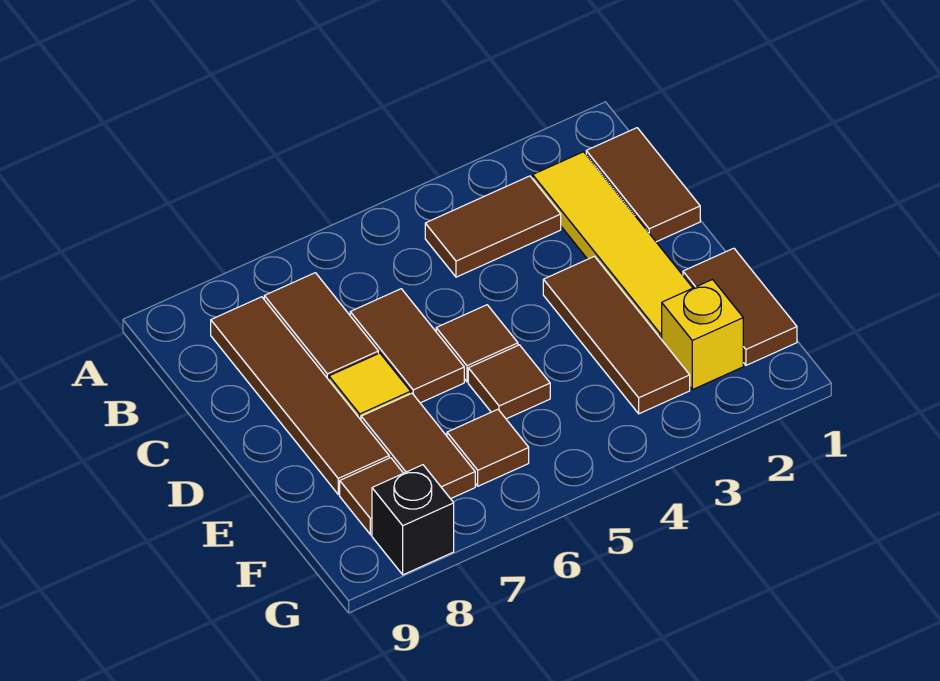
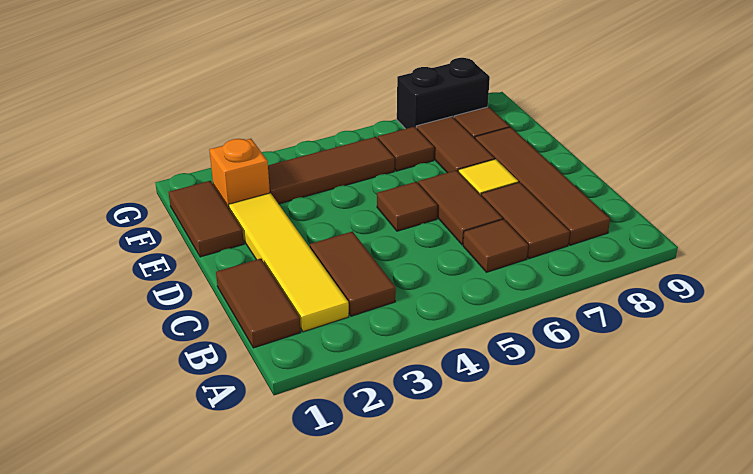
brown 1x2 tile [425,176,561,277] -> brown 1x2 tile turned to [310,231,396,316]
brown 1x3 tile [543,256,690,414] -> brown 1x3 tile turned to [268,137,395,204]
brown 1x1 tile [468,345,550,419] -> brown 1x1 tile moved to [463,219,528,272]
yellow 1x1 brick [662,280,743,390] -> orange 1x1 brick [209,139,270,208]
black 1x1 brick [372,465,454,575] -> black 1x2 brick [397,58,490,129]

